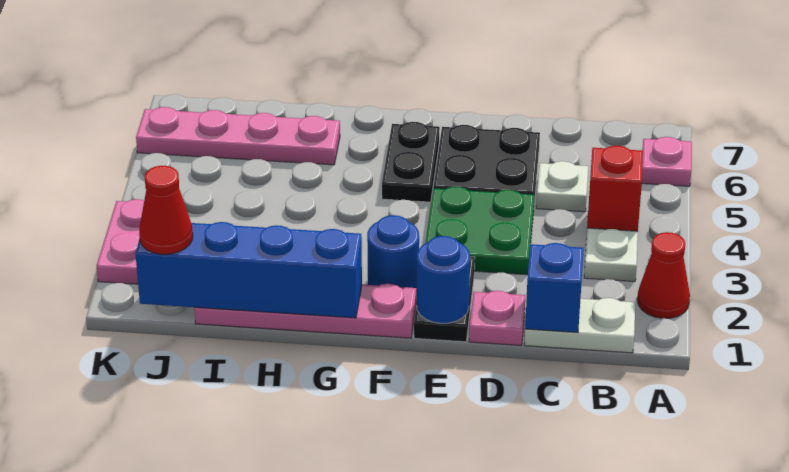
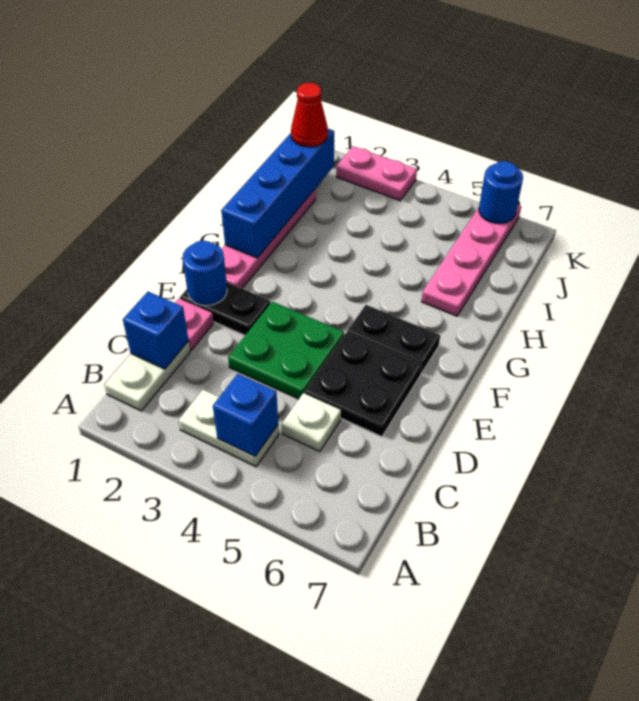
red 1x1 cone [637,232,690,318] -> none
pink 1x1 plate [642,137,692,186] -> none
red 1x1 brick [587,146,643,231] -> blue 1x1 brick [213,374,278,456]
blue 1x1 round brick [367,215,419,291] -> blue 1x1 round brick moved to [479,161,523,224]

